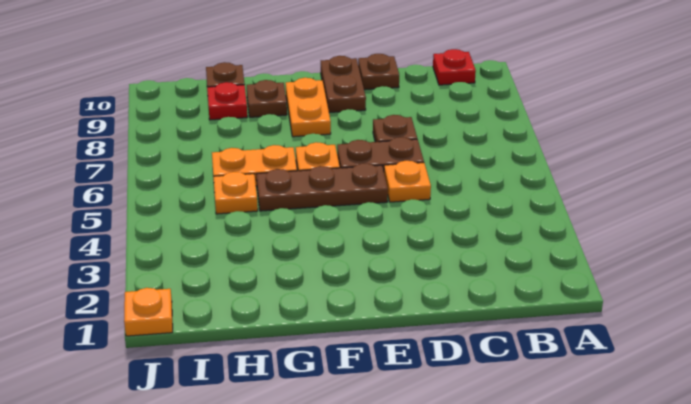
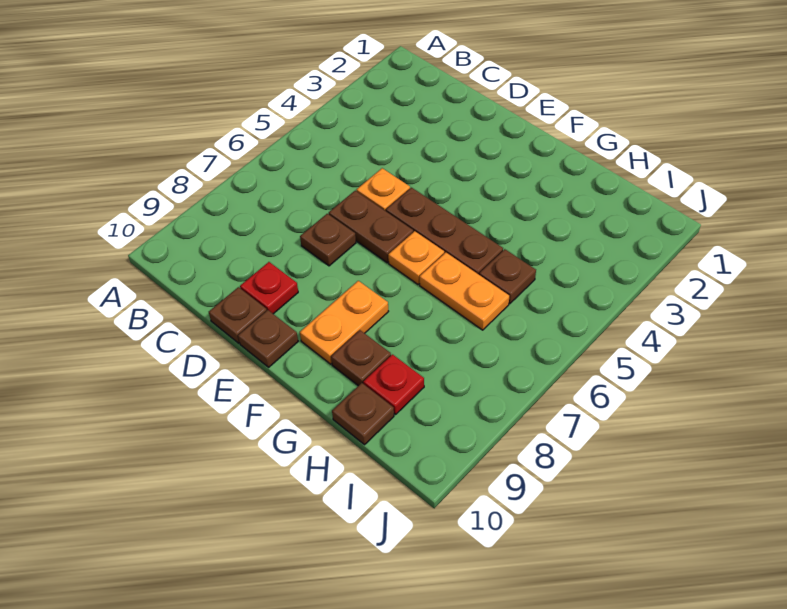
red 1x1 plate [433,49,476,85] -> red 1x1 plate moved to [240,262,298,314]
brown 1x2 plate [321,56,366,113] -> brown 1x1 plate [238,310,298,367]
orange 1x1 plate [213,172,258,214] -> brown 1x1 plate [479,249,536,304]
orange 1x1 plate [124,288,173,336] -> none

